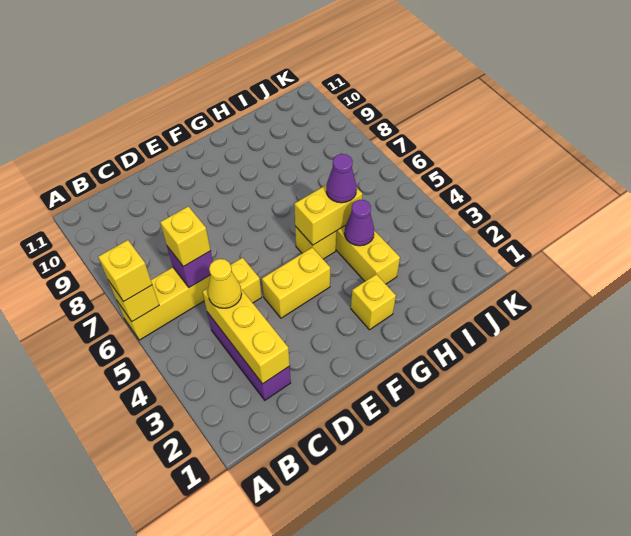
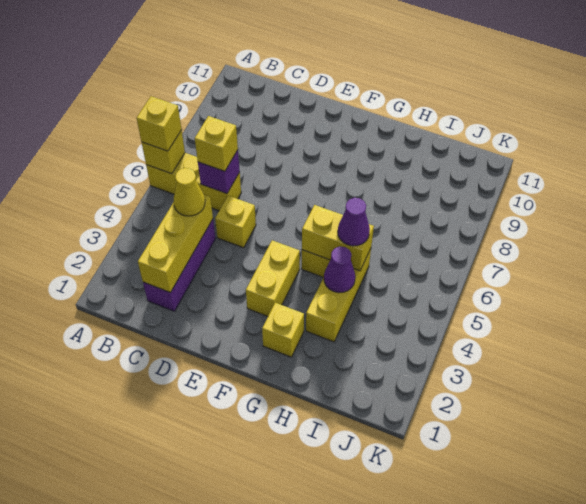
yellow 1x2 brick [262,247,330,318] -> yellow 1x2 brick turned to [246,240,300,316]

